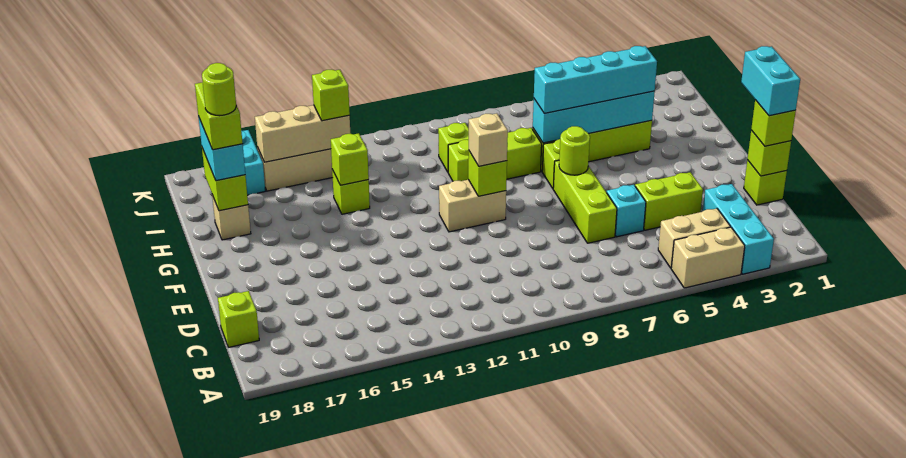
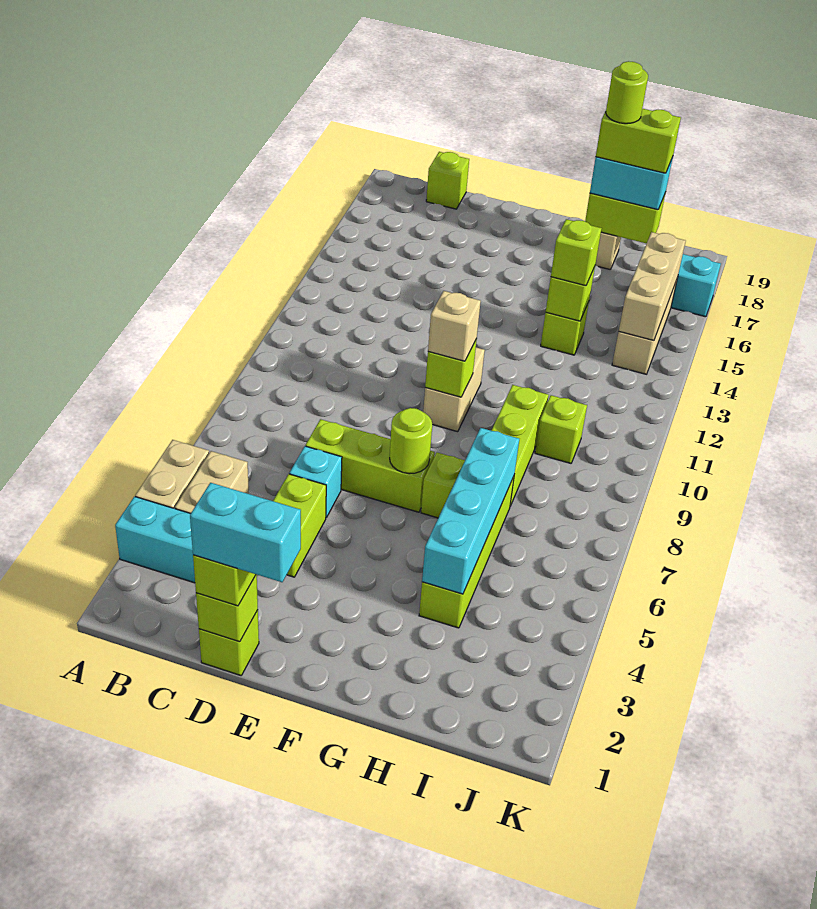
cyan 1x4 brick [534,46,657,113] -> none
lime 1x1 brick [312,70,350,121] -> lime 1x1 brick moved to [551,219,602,286]

